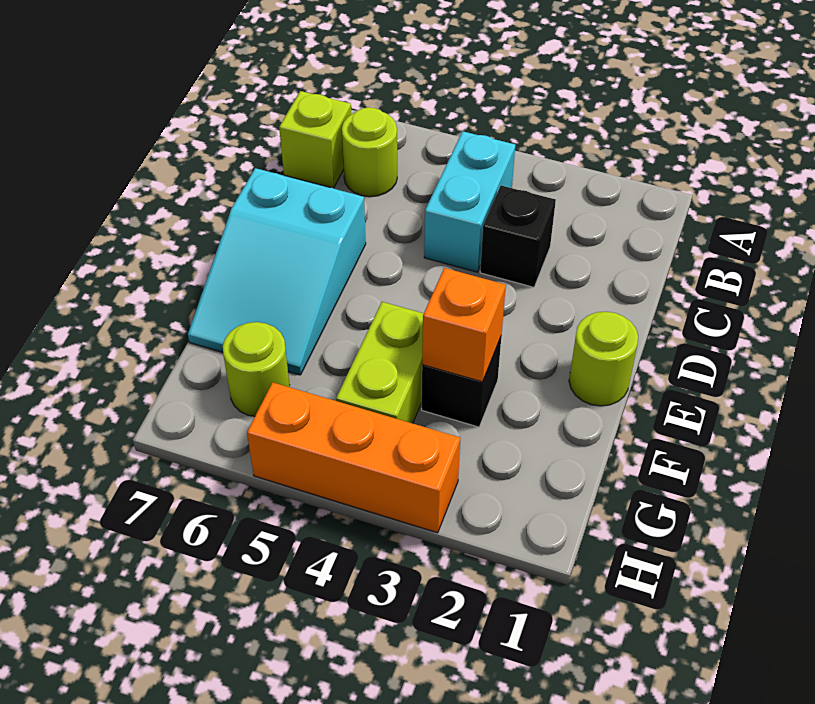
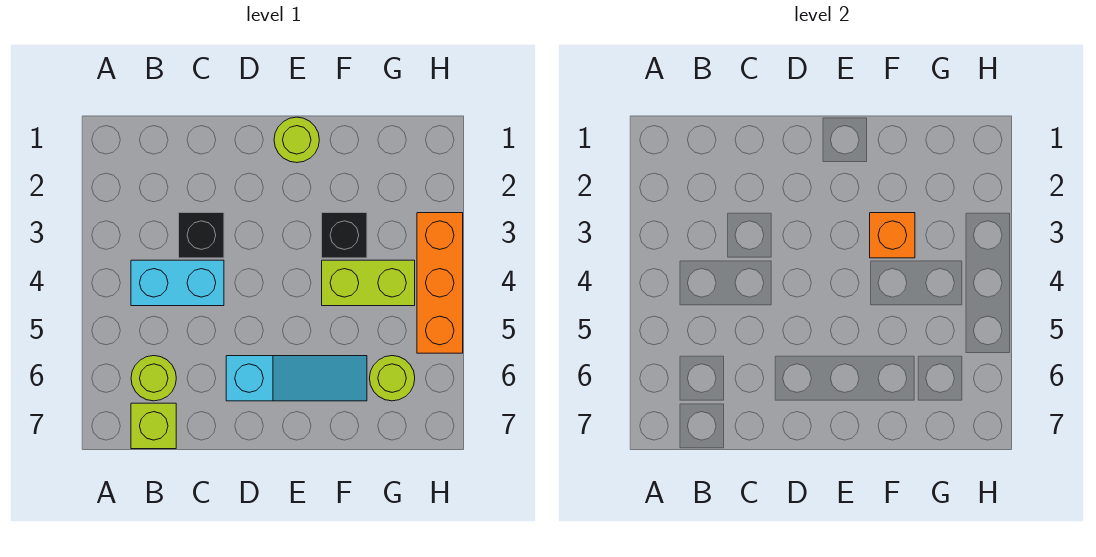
cyan 2x3 slope [188,168,366,375] -> cyan 1x3 slope [226,356,367,401]

